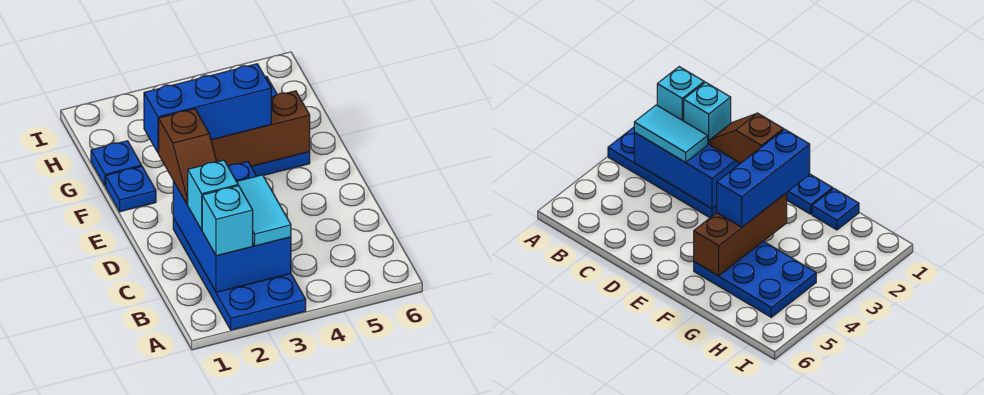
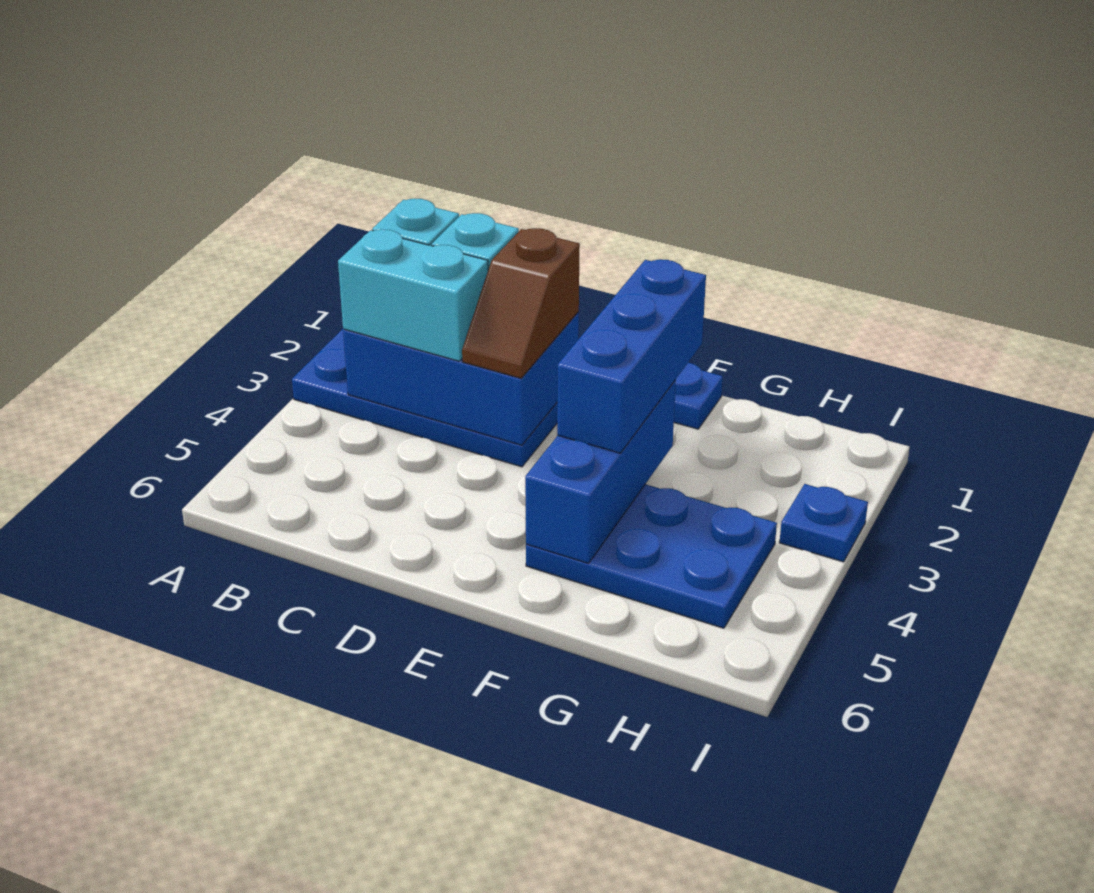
cyan 1x2 tile [237,175,291,246] -> cyan 1x2 brick [338,229,488,361]
brown 1x2 slope [159,109,217,204] -> brown 1x2 slope turned to [462,228,580,378]
brown 1x3 brick [211,91,310,166] -> blue 1x3 brick [525,380,676,563]
blue 1x1 plate [91,141,142,186] -> blue 1x1 plate moved to [779,484,868,562]

